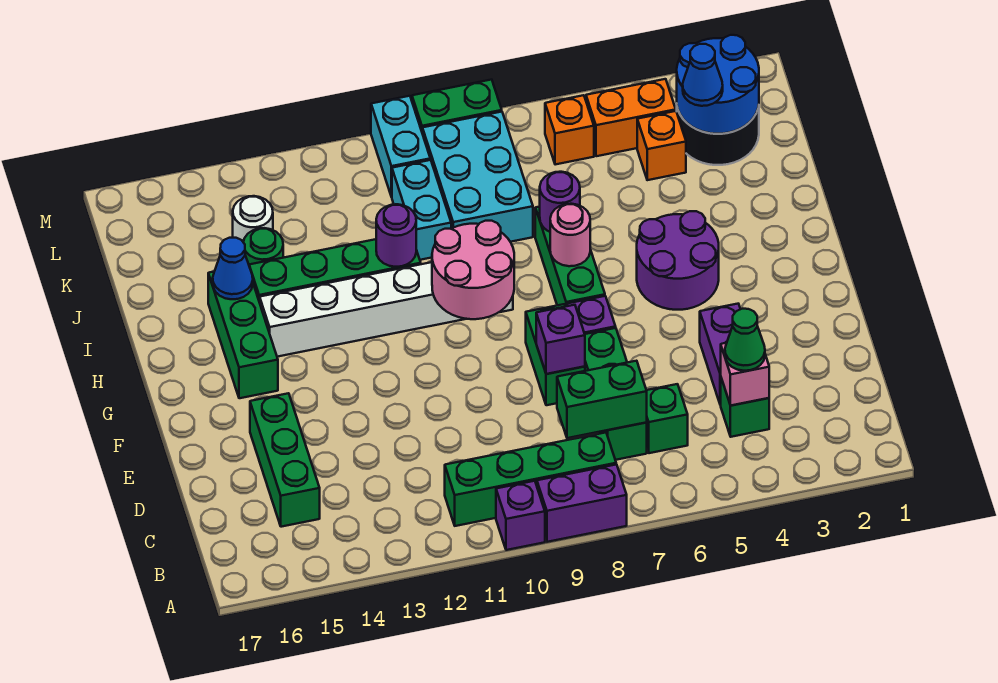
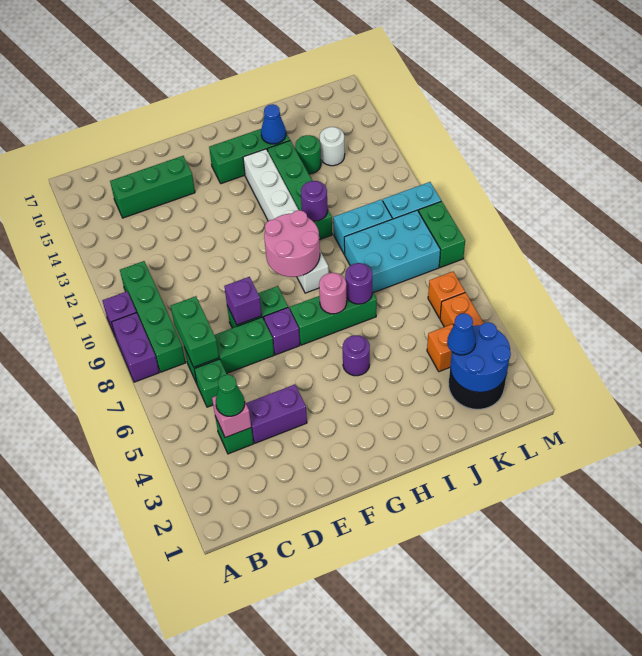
purple 2x2 round brick [637,211,719,310] -> purple 1x1 round brick [343,335,370,376]

